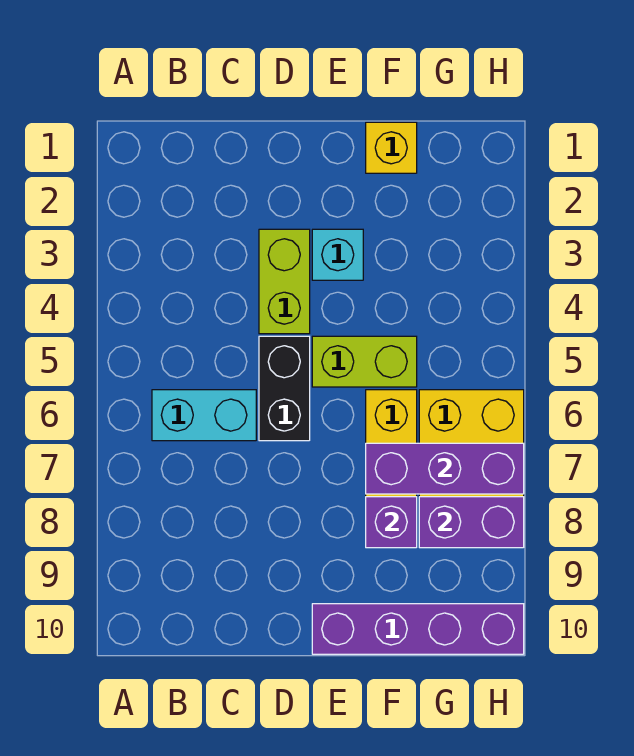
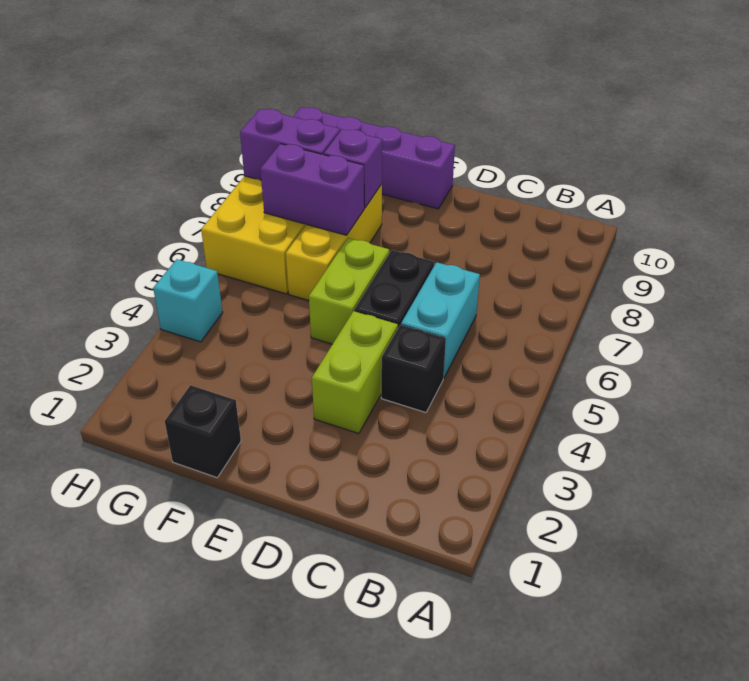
cyan 1x2 brick [152,390,256,441] -> cyan 1x2 brick turned to [401,262,480,378]
none -> black 1x1 brick [381,325,446,413]
cyan 1x1 brick [312,229,363,280] -> cyan 1x1 brick moved to [153,259,223,342]
lime 1x2 brick [312,336,417,387] -> lime 1x2 brick turned to [309,238,389,344]
yellow 1x1 brick [366,122,417,173] -> black 1x1 brick [165,385,241,478]
purple 1x3 brick [366,443,524,494] -> purple 1x2 brick [260,144,364,235]

